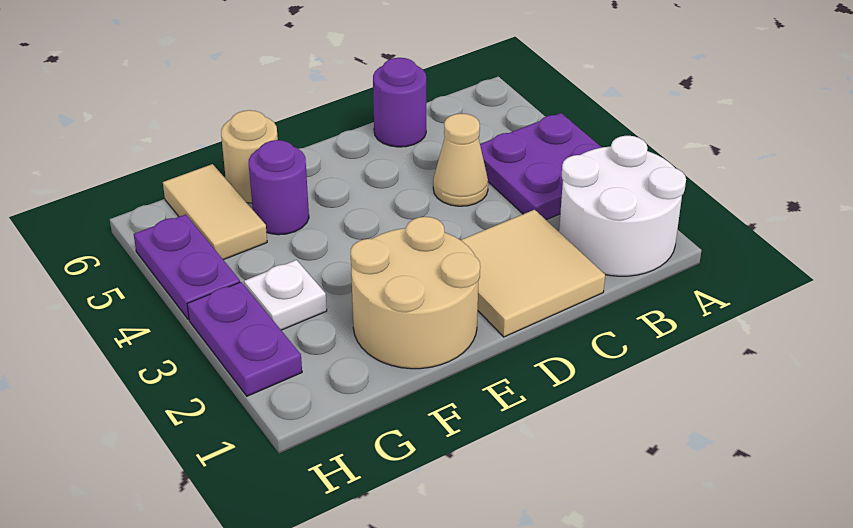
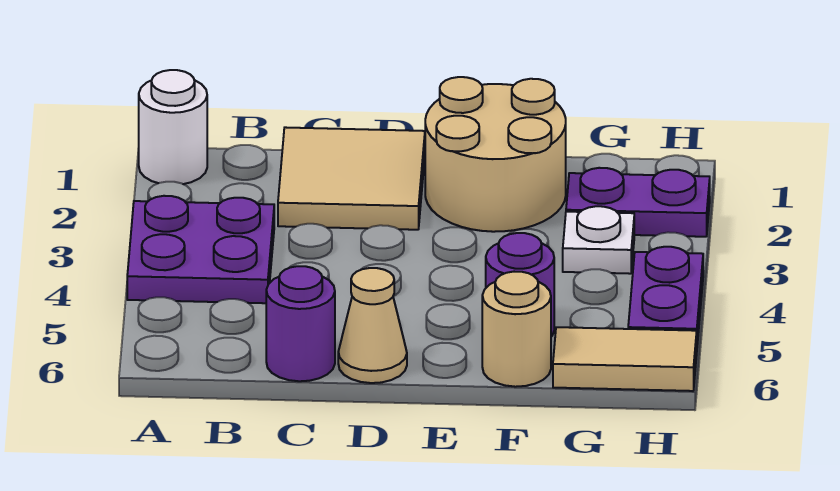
white 2x2 round brick [559,136,686,276] -> white 1x1 round brick [139,70,207,184]
tan 1x1 cone [433,114,488,206] -> tan 1x1 cone moved to [338,268,407,383]
tan 1x2 tile [163,164,267,260] -> tan 1x2 tile turned to [553,327,697,391]
purple 1x2 plate [187,282,302,396] -> purple 1x2 plate turned to [566,168,710,237]

